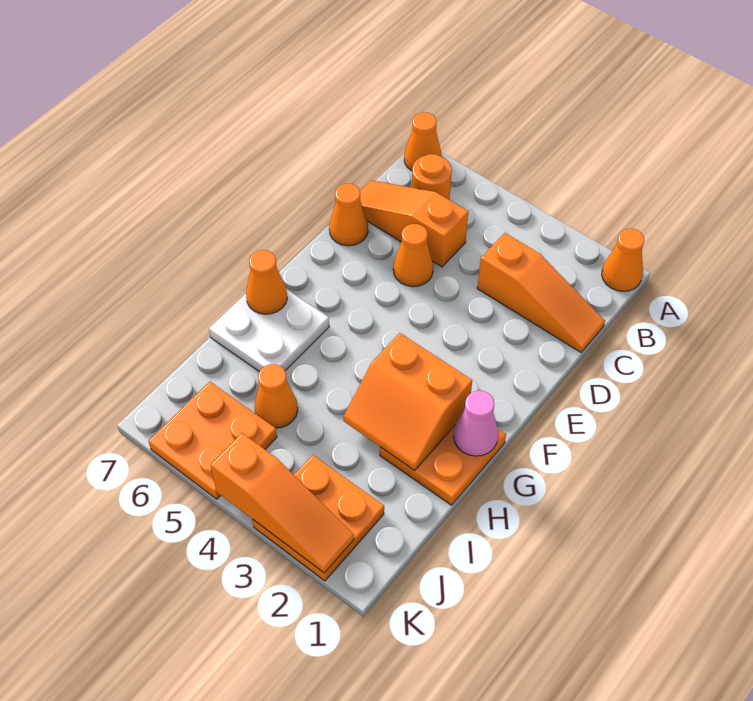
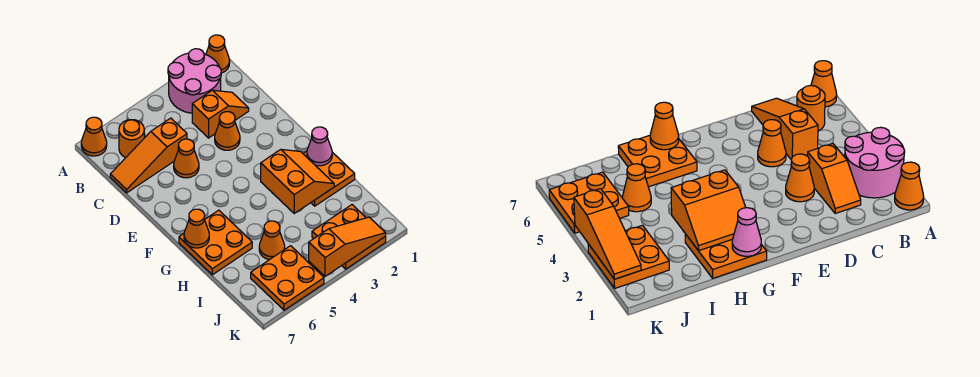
none -> pink 2x2 round brick [168,49,221,113]
orange 1x3 slope [477,233,605,352] -> orange 1x2 slope [192,90,249,138]
orange 1x1 cone [329,183,368,246] -> orange 1x1 cone moved to [215,112,240,150]
orange 2x2 slope [344,333,472,470] -> orange 2x2 slope turned to [261,149,334,213]
white 2x2 plate [209,290,329,372] -> orange 2x2 plate [179,210,252,275]

